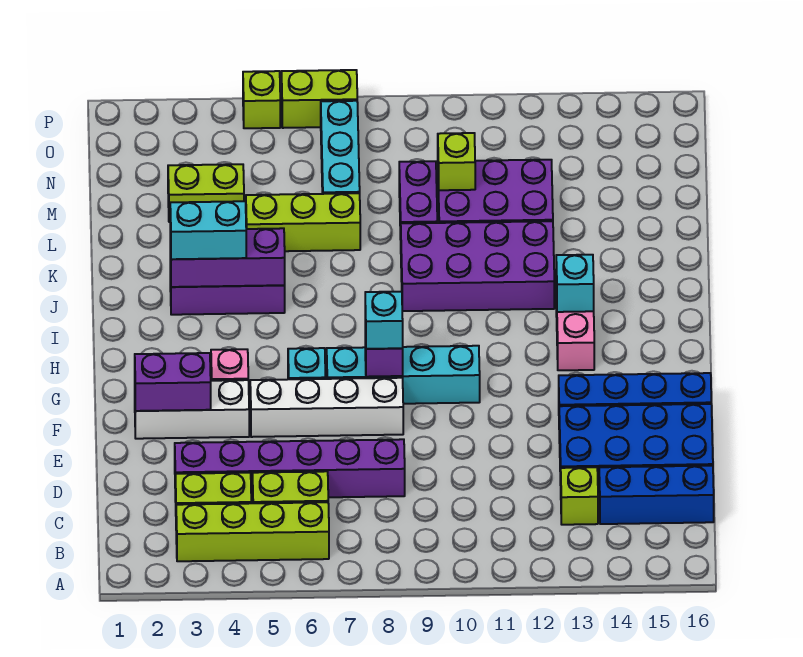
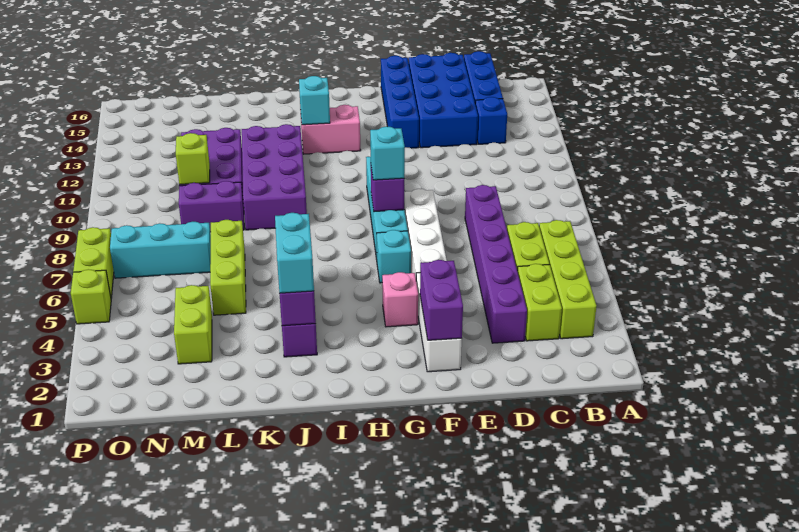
lime 1x1 brick [561,467,598,525] -> blue 1x1 brick [475,97,507,144]

